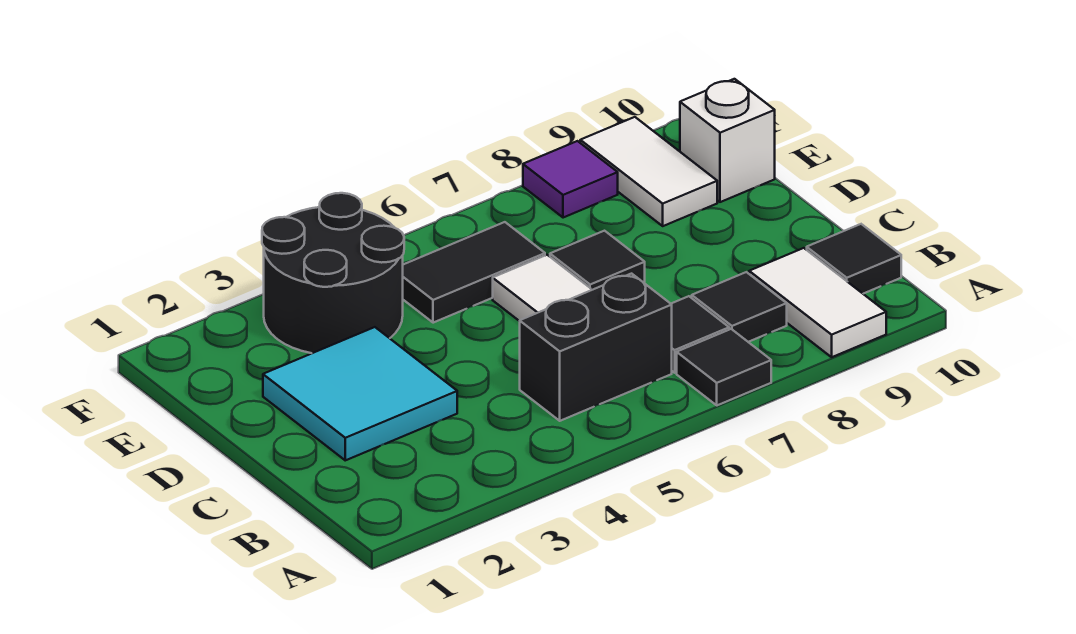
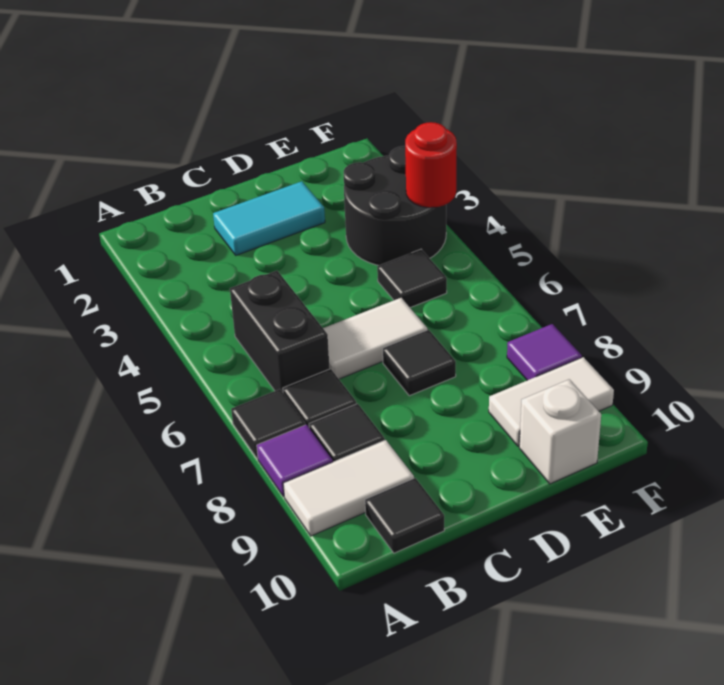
none -> purple 1x1 tile [257,425,333,496]
cyan 2x2 tile [263,327,457,460] -> cyan 1x2 tile [213,181,325,255]
black 1x2 tile [403,222,545,323] -> black 1x1 tile [377,249,447,308]
none -> red 1x1 round brick [405,122,457,208]

